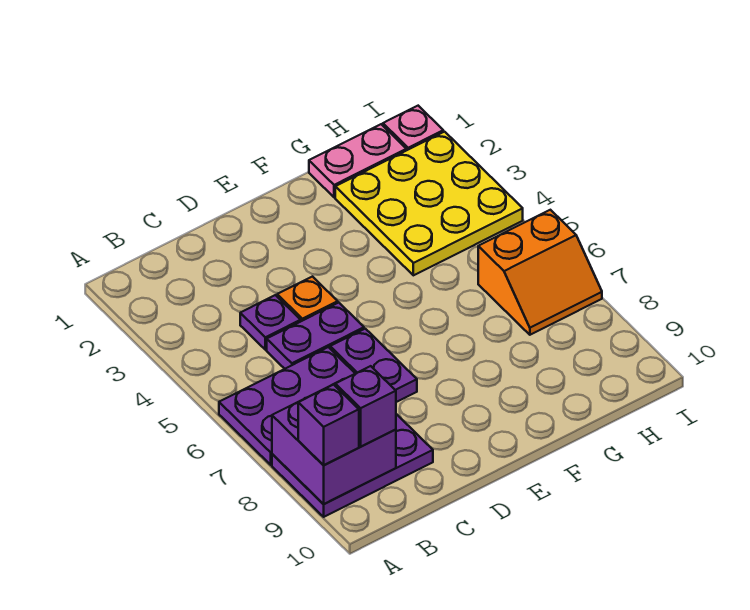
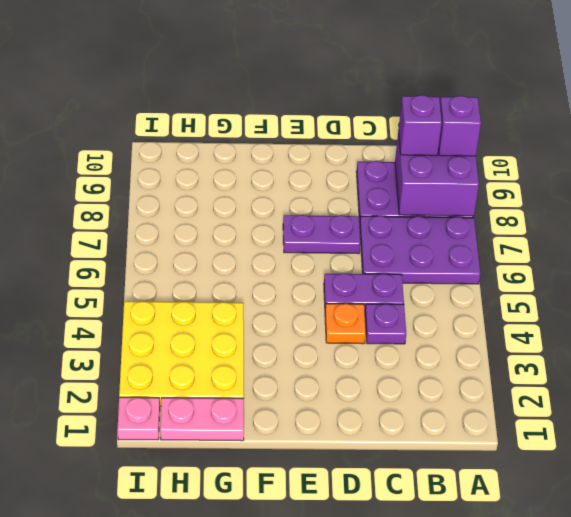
purple 1x2 plate [330,329,417,402] -> purple 1x2 plate turned to [283,215,360,254]
orange 2x2 slope [478,210,602,335] -> none

